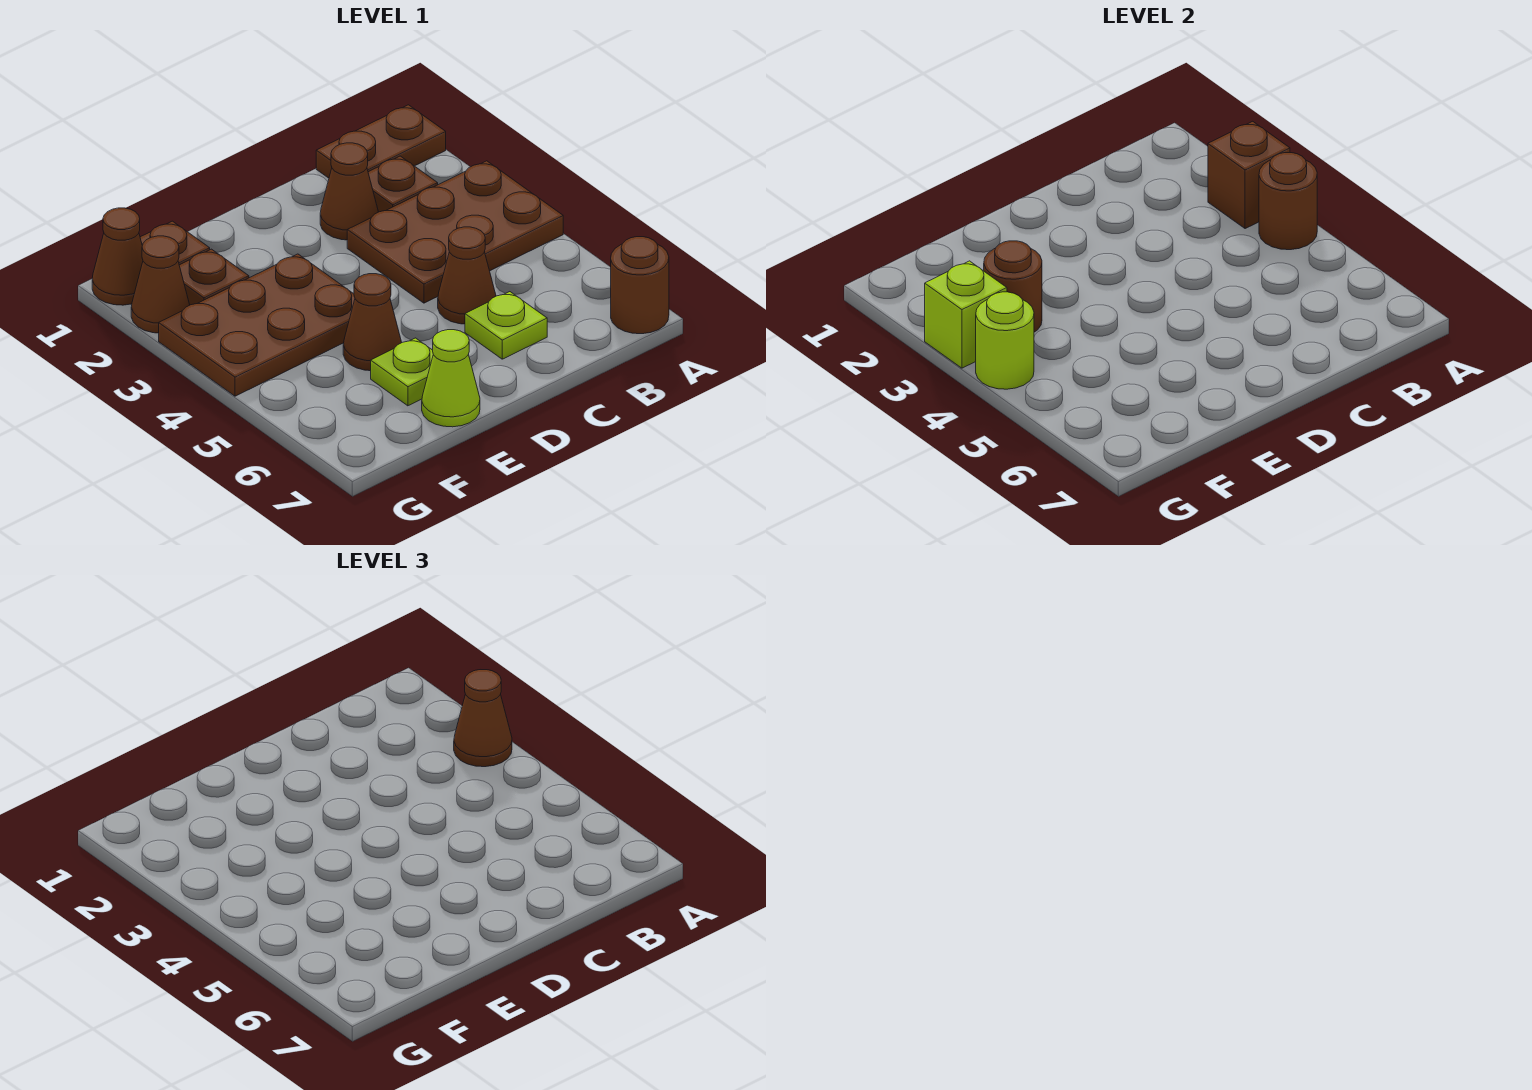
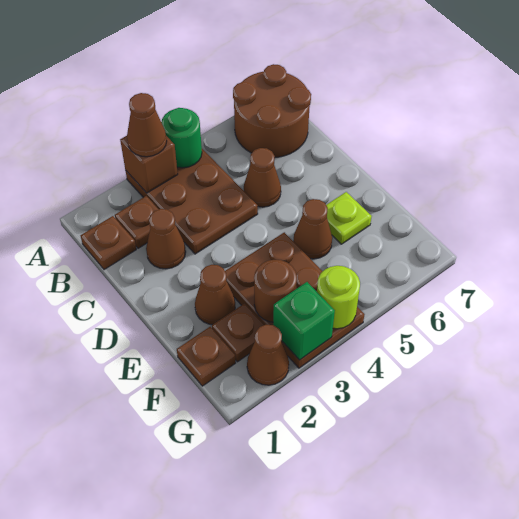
brown 1x2 plate [316,105,446,178] -> brown 1x1 plate [80,216,136,270]
brown 1x1 round brick [1259,153,1317,250] -> green 1x1 round brick [161,108,202,168]
brown 1x1 round brick [611,237,669,334] -> brown 2x2 round brick [233,64,311,157]
lime 1x1 plate [465,292,547,359] -> none
lime 1x1 cone [422,330,480,427] -> none
brown 1x1 cone [92,208,143,305] -> brown 1x1 cone moved to [195,265,235,325]
lime 1x1 brick [925,261,1007,368] -> green 1x1 brick [273,282,335,360]

